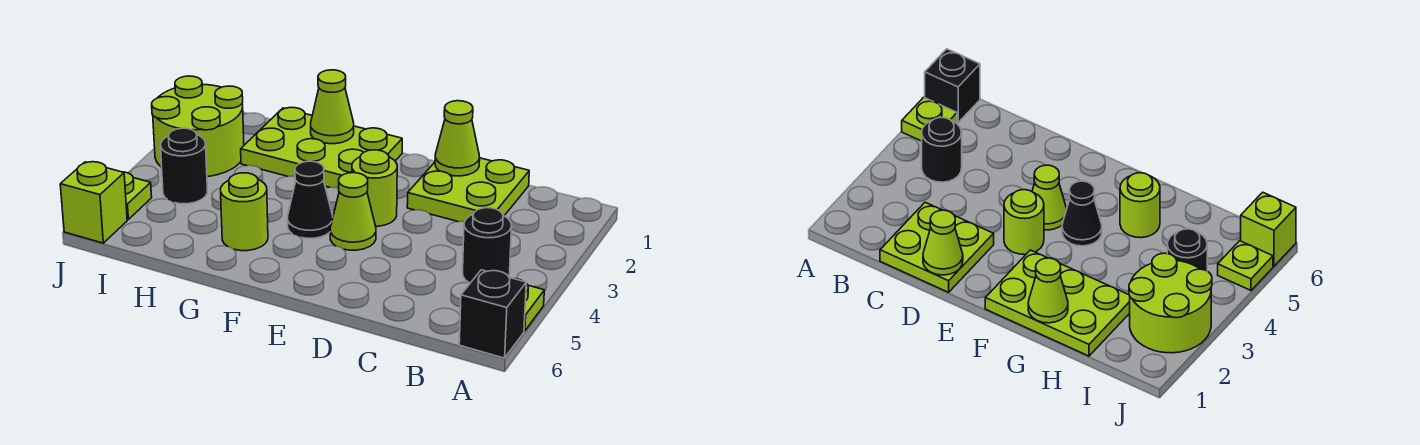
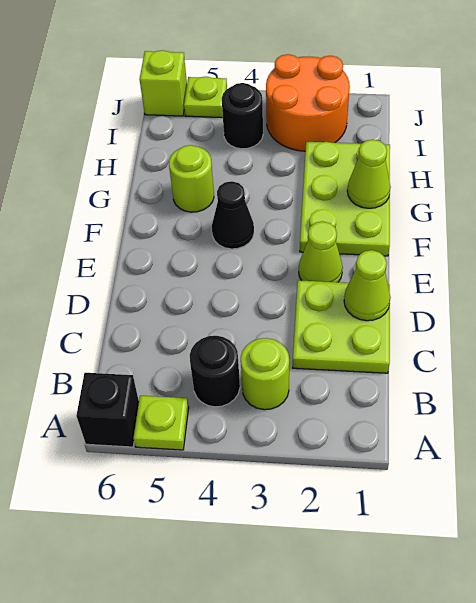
lime 1x1 round brick [352,150,397,226] -> lime 1x1 round brick moved to [241,338,289,410]
lime 1x1 cone [330,173,376,250] -> lime 1x1 cone moved to [299,221,343,282]
lime 2x2 round brick [152,76,244,177] -> orange 2x2 round brick [266,54,350,151]

